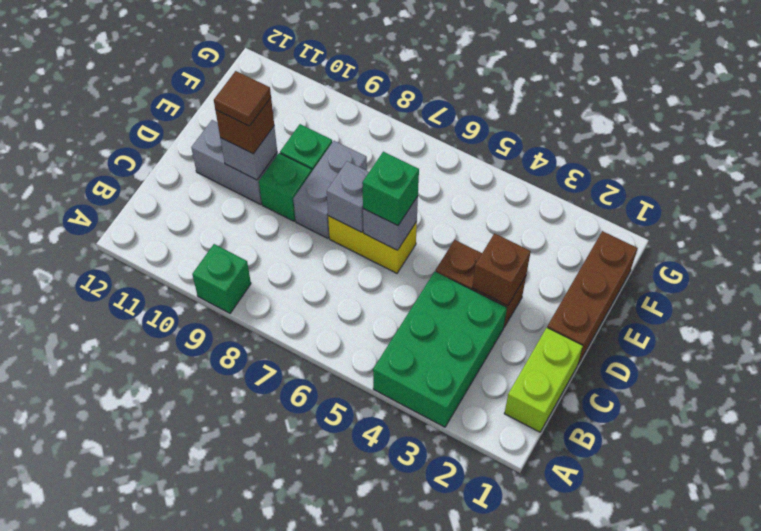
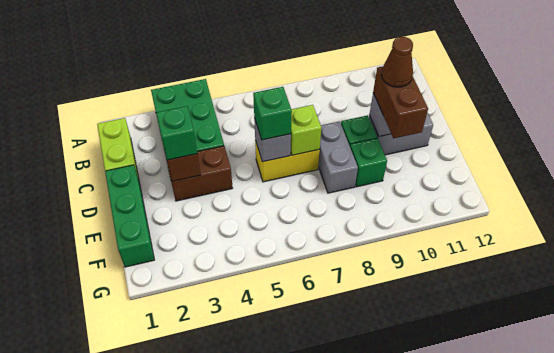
green 1x1 brick [192,244,251,313] -> green 1x1 brick moved to [157,106,197,160]
brown 1x3 brick [547,231,638,364] -> green 1x3 brick [105,165,154,267]
grey 1x1 brick [327,161,369,232] -> lime 1x1 brick [291,105,321,155]
brown 1x1 brick [215,98,274,154] -> brown 1x2 brick [373,66,428,138]
brown 1x1 tile [214,71,271,126] -> brown 1x1 cone [381,37,413,87]

